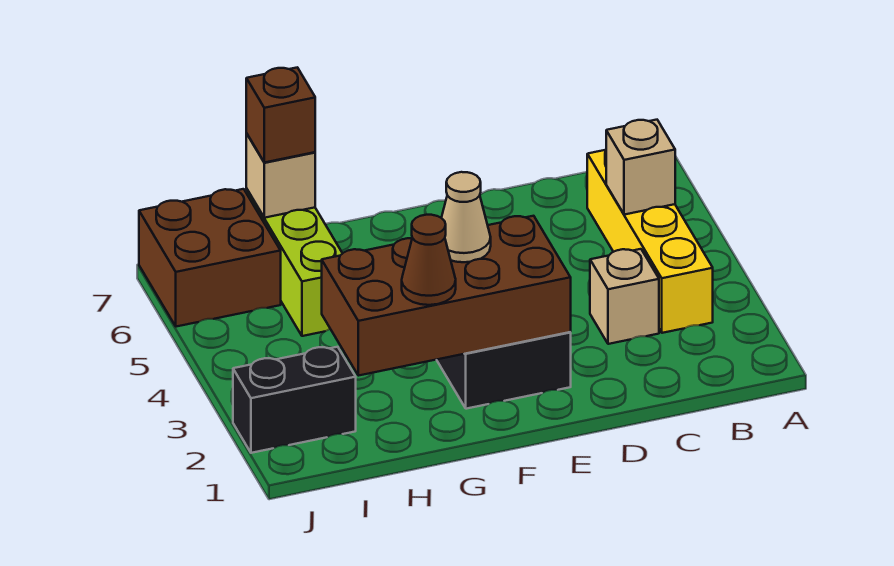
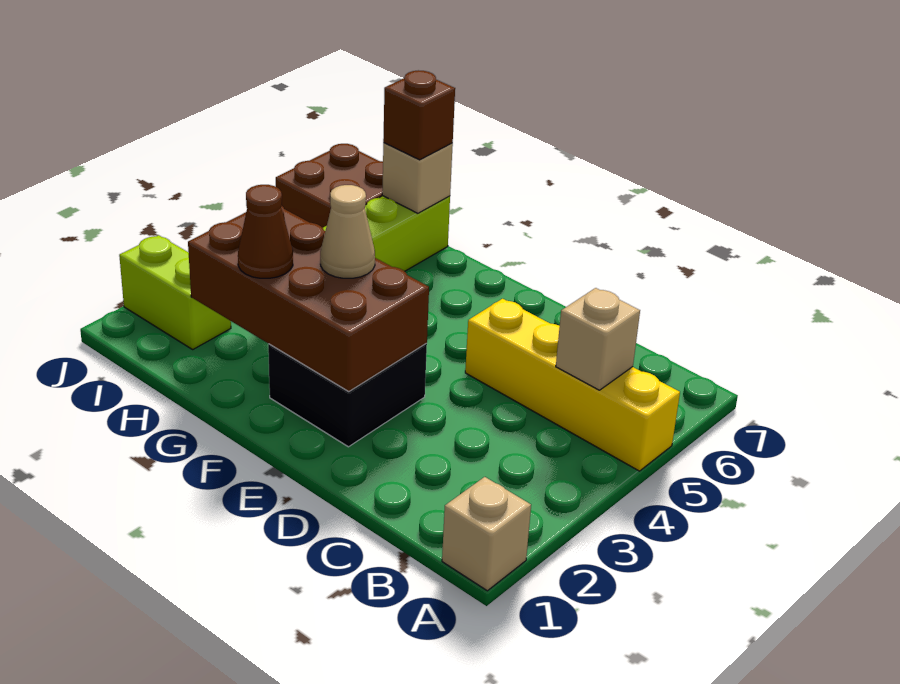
yellow 1x4 brick [587,150,713,333] -> yellow 1x4 brick turned to [465,299,680,471]
tan 1x1 brick [590,249,659,344] -> tan 1x1 brick moved to [442,477,531,591]
black 1x2 brick [233,347,356,453] -> lime 1x2 brick [119,235,231,349]

